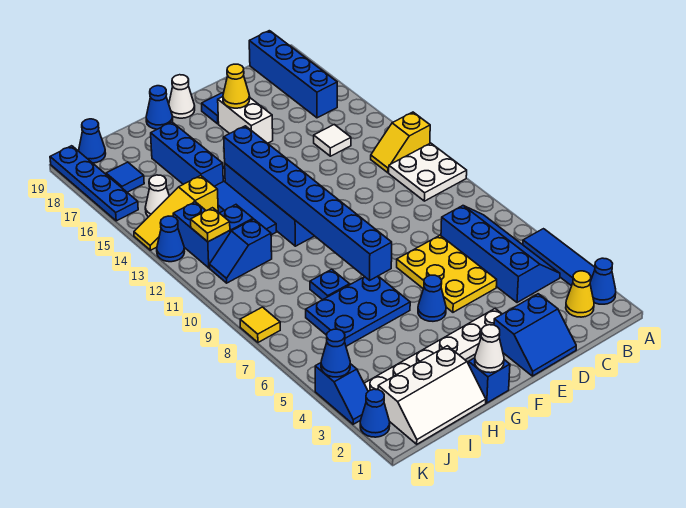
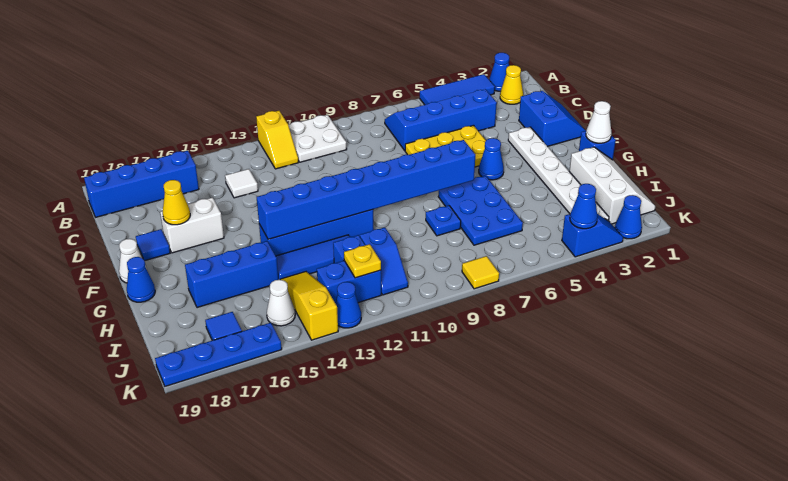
yellow 1x3 slope [134,176,218,250] -> yellow 1x3 slope turned to [280,272,338,340]
blue 1x1 cone [79,119,106,163] -> none

